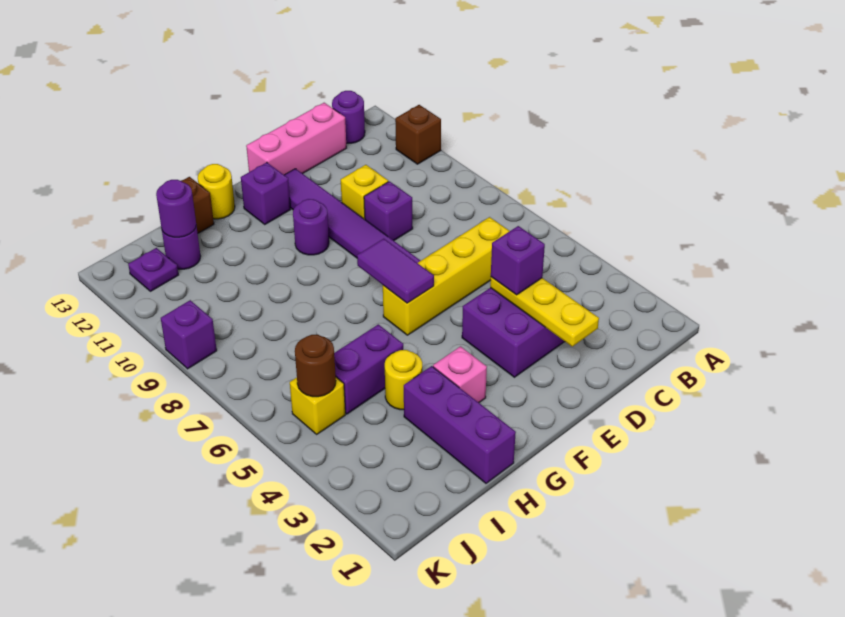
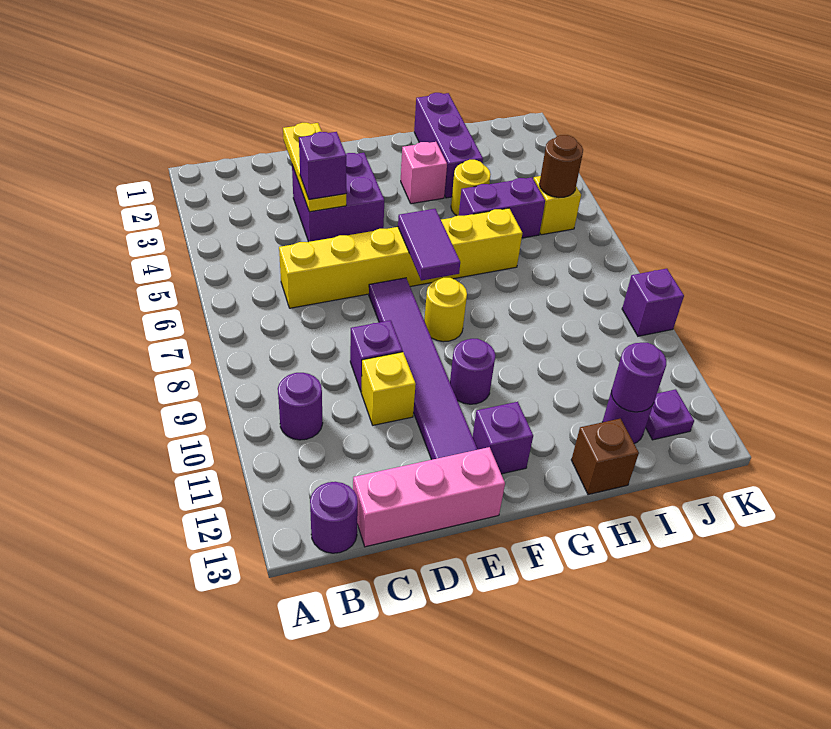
brown 1x1 brick [395,105,441,164] -> none
none -> purple 1x1 round brick [278,373,323,440]
yellow 1x4 brick [383,217,510,335] -> yellow 1x6 brick [279,208,522,308]
yellow 1x1 round brick [198,164,235,219] -> yellow 1x1 round brick moved to [424,278,467,342]

